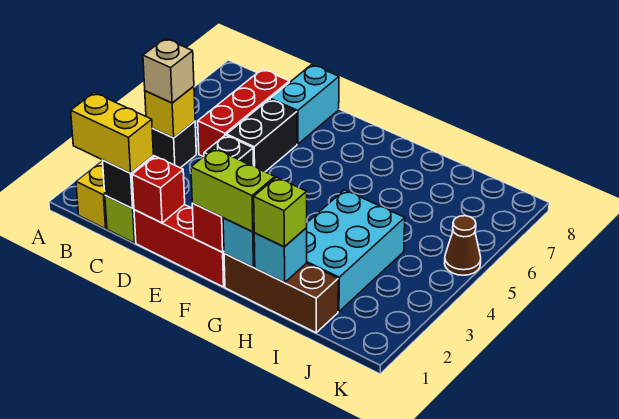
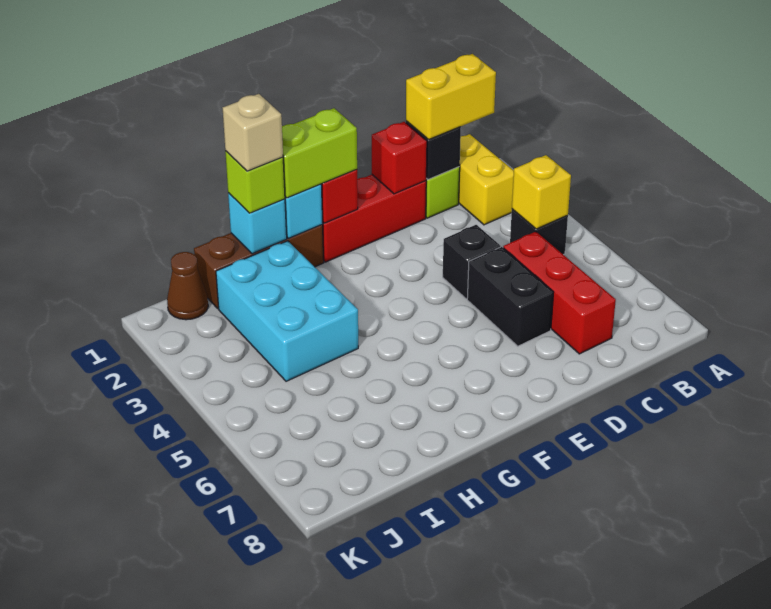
tan 1x1 brick [143,39,194,103] -> tan 1x1 brick moved to [223,94,283,171]
cyan 1x2 brick [270,65,339,144] -> none
brown 1x1 cone [445,216,481,275] -> brown 1x1 cone moved to [167,252,208,320]

